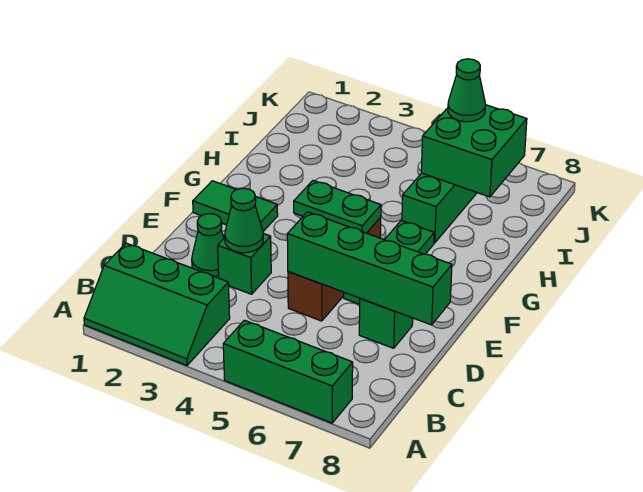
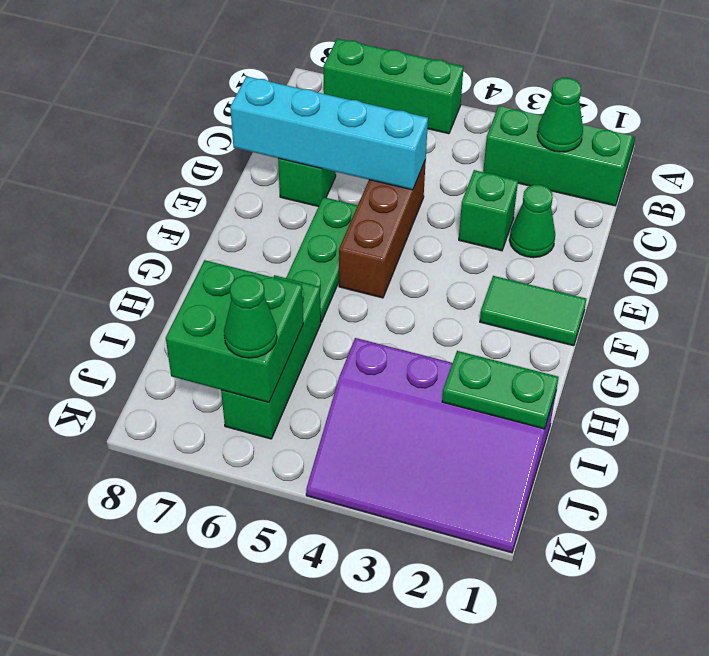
green 1x1 cone [225,188,263,253] -> green 1x1 cone moved to [537,78,583,152]
green 1x4 brick [287,212,452,325] -> cyan 1x4 brick [230,76,428,190]
green 1x2 plate [294,181,381,233] -> green 1x2 plate moved to [442,351,559,429]
none -> purple 3x4 slope [306,338,556,553]

